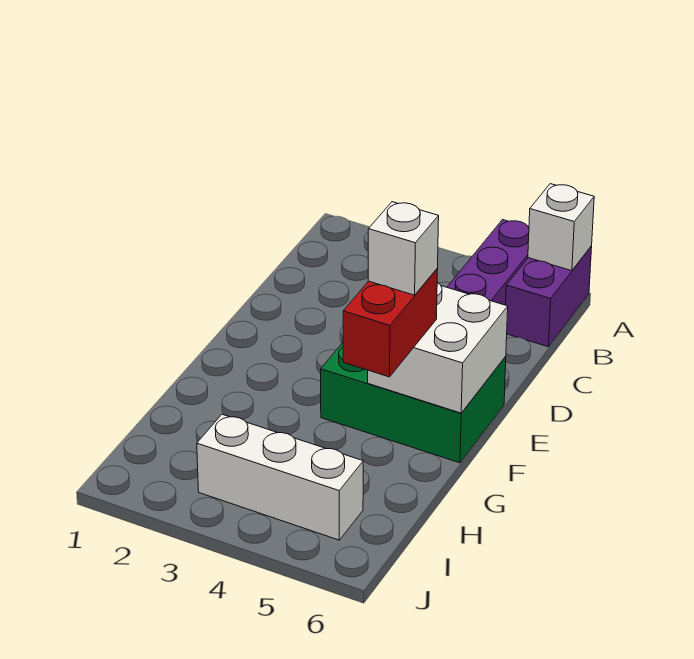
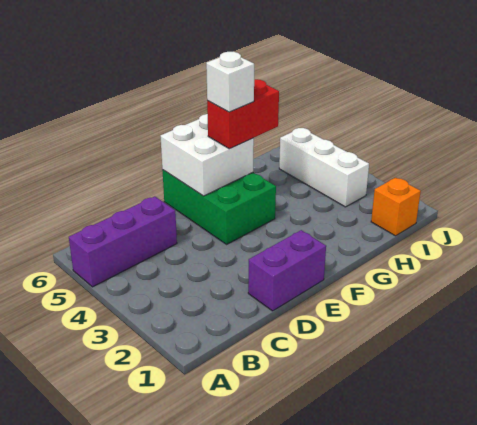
purple 1x2 brick [506,246,592,347] -> purple 1x2 brick moved to [248,230,326,311]
white 1x1 brick [528,184,594,271] -> none
none -> orange 1x1 brick [371,178,421,236]

